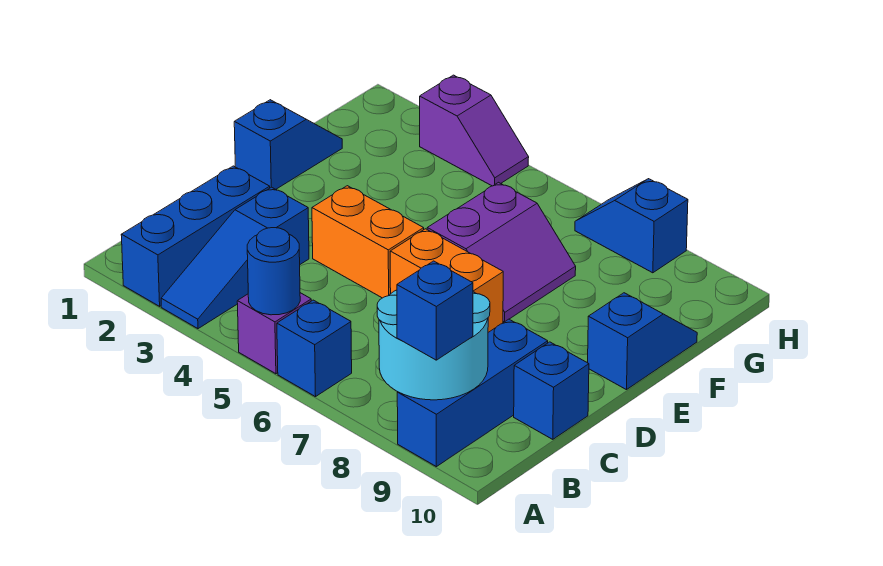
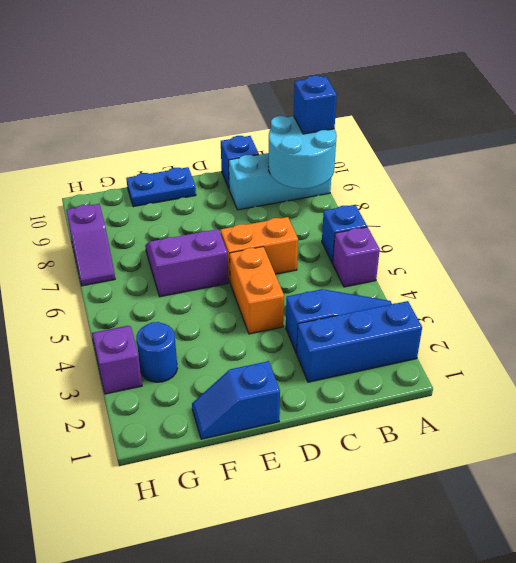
blue 1x1 round brick [247,228,300,315] -> blue 1x1 round brick moved to [136,322,178,382]
blue 1x3 brick [397,319,548,467] -> cyan 1x3 brick [229,153,331,210]
orange 1x2 brick [390,229,503,332] -> orange 1x2 brick turned to [221,217,298,282]
blue 1x2 slope [588,293,697,390] -> blue 1x2 plate [126,167,196,207]
blue 1x2 slope [575,179,688,273] -> purple 1x2 slope [66,204,115,286]

